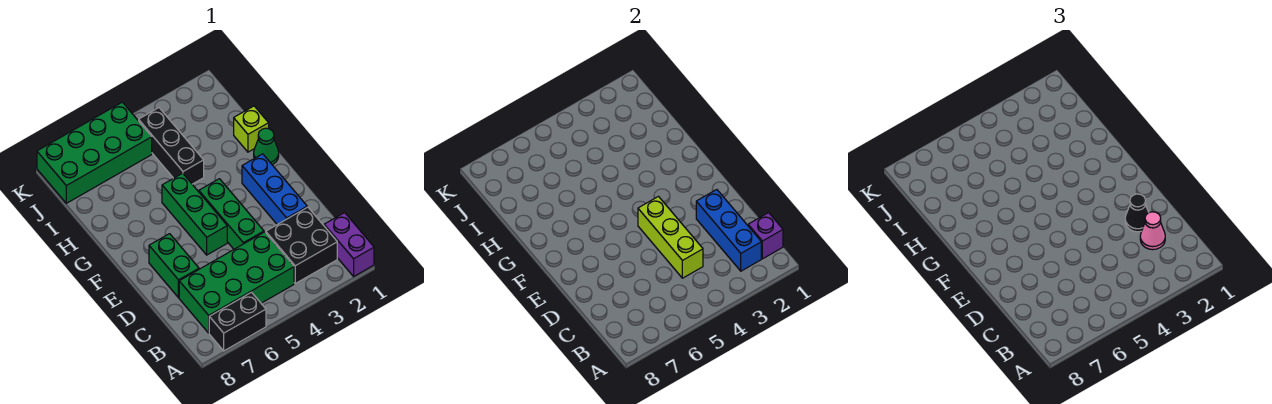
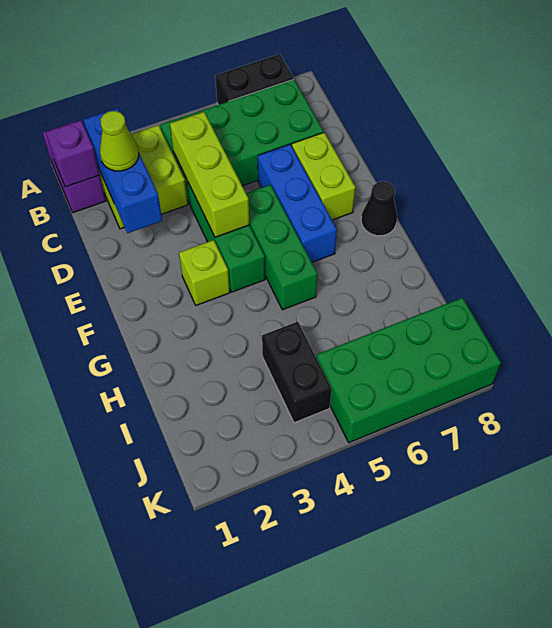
black 2x2 brick [266,207,337,283] -> lime 2x2 brick [98,125,188,229]
pink 1x1 cone [1140,212,1165,250] -> lime 1x1 cone [100,111,139,171]
blue 1x3 brick [242,154,307,225] -> blue 1x3 brick moved to [258,144,337,262]
black 1x1 cone [1125,194,1149,232] -> black 1x1 cone moved to [361,181,397,236]
green 1x2 brick [149,234,199,298] -> lime 1x2 brick [292,133,356,220]
green 1x1 cone [254,128,279,165] -> none
lime 1x1 brick [234,106,269,152] -> lime 1x1 brick moved to [179,240,230,305]
black 1x3 brick [139,108,204,184] -> black 1x2 brick [262,322,331,423]

